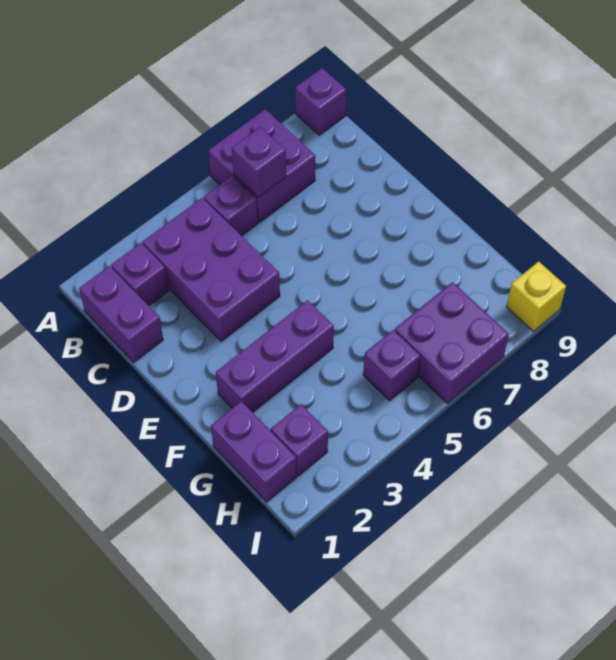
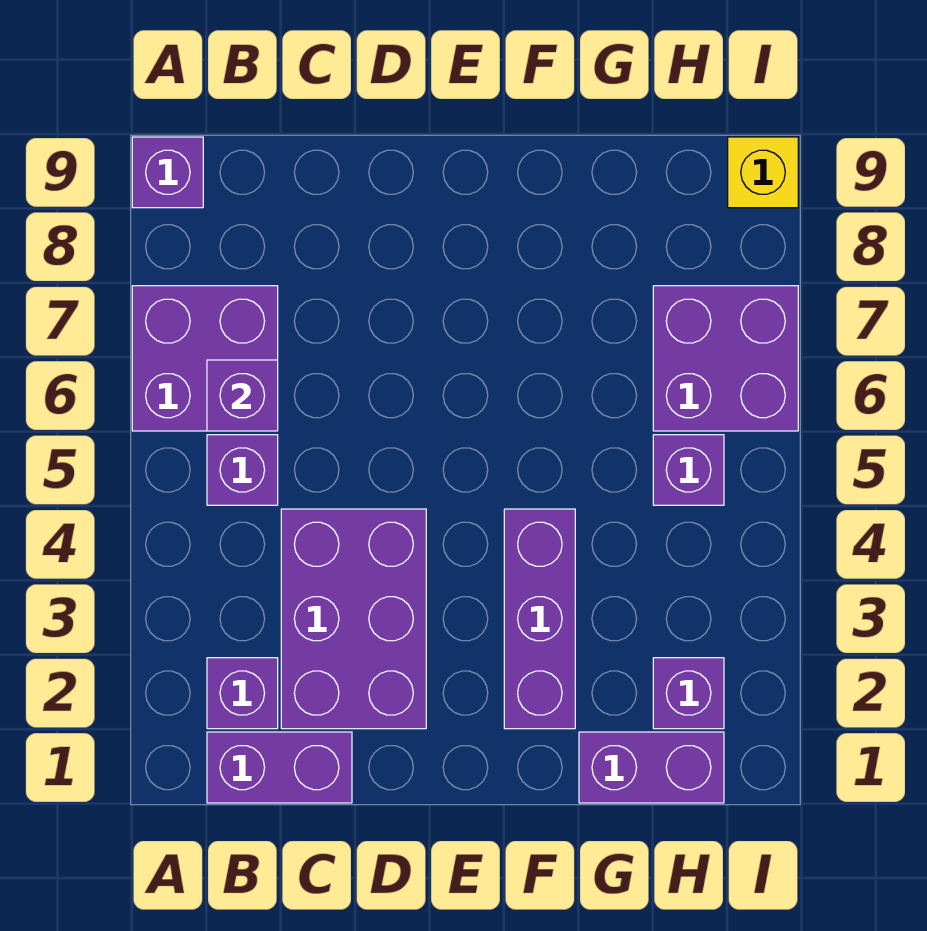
purple 2x3 brick [142,198,280,341] -> purple 2x3 brick turned to [281,509,426,729]

